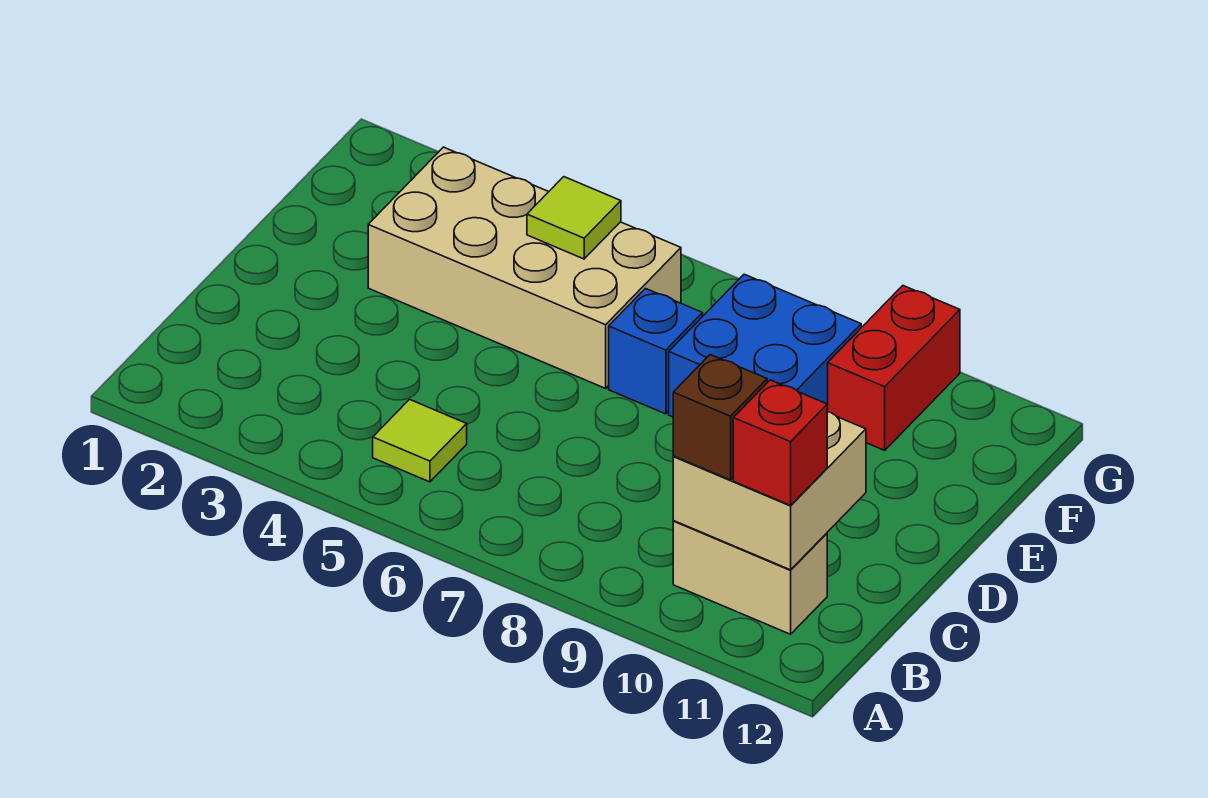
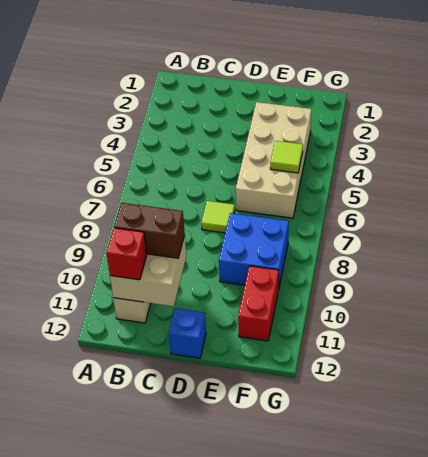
lime 1x1 tile [373,400,467,482] -> lime 1x1 tile moved to [201,201,235,233]
brown 1x1 brick [673,355,767,480] -> brown 1x2 brick [114,203,185,258]
blue 1x1 brick [609,289,703,414] -> blue 1x1 brick moved to [169,308,206,358]
red 1x2 brick [828,286,960,450] -> red 1x2 brick turned to [238,266,279,341]

